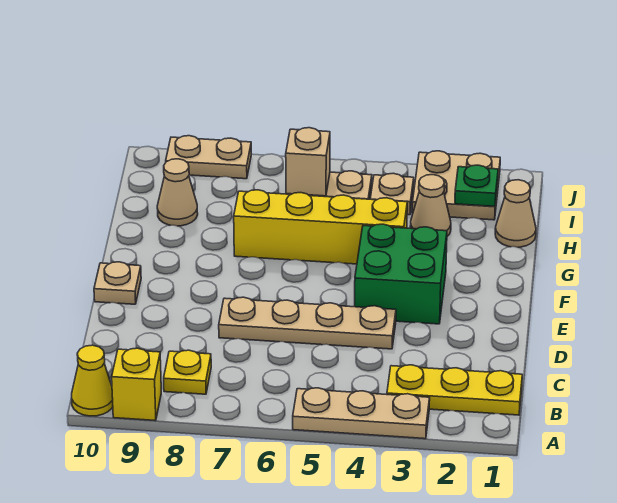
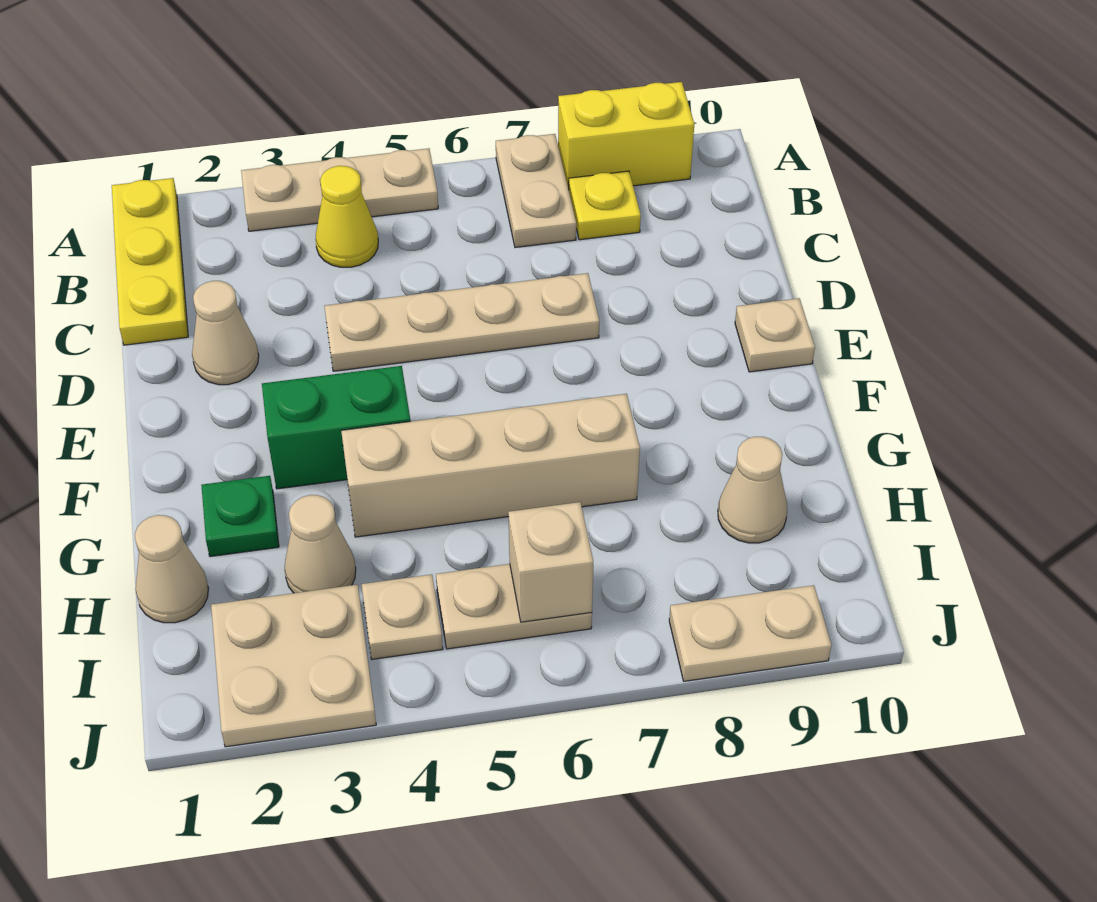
none -> tan 1x2 plate [496,134,576,247]
yellow 1x1 brick [112,348,161,421] -> yellow 1x2 brick [558,82,694,190]
yellow 1x1 cone [72,345,113,416] -> yellow 1x1 cone moved to [316,166,378,267]
yellow 1x3 plate [387,365,522,415] -> yellow 1x3 plate turned to [112,178,188,345]
none -> tan 1x1 cone [192,281,259,385]
green 2x2 brick [355,224,447,324] -> green 1x2 brick [262,366,410,489]
yellow 1x4 brick [234,190,407,264] -> tan 1x4 brick [341,394,640,537]
green 1x1 plate [455,165,498,206] -> green 1x1 plate moved to [201,476,279,557]

